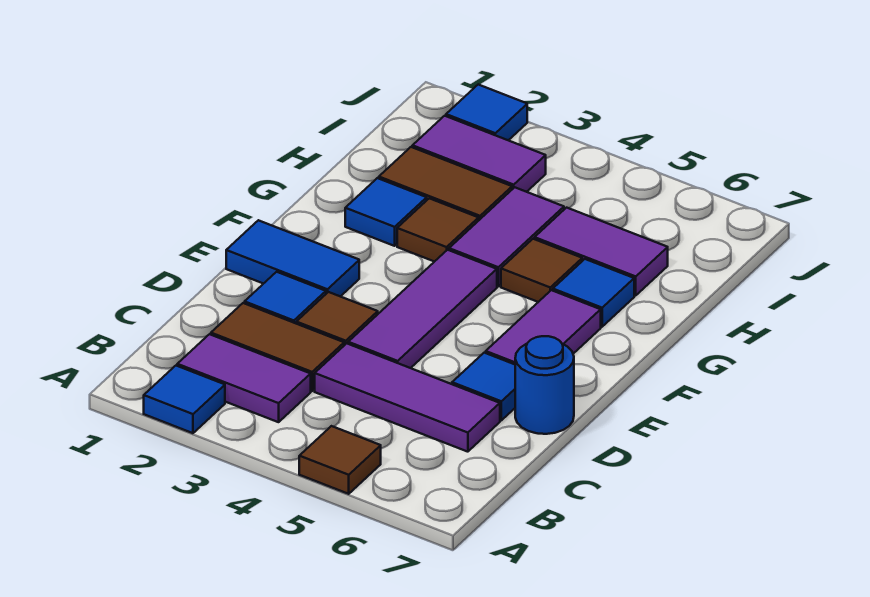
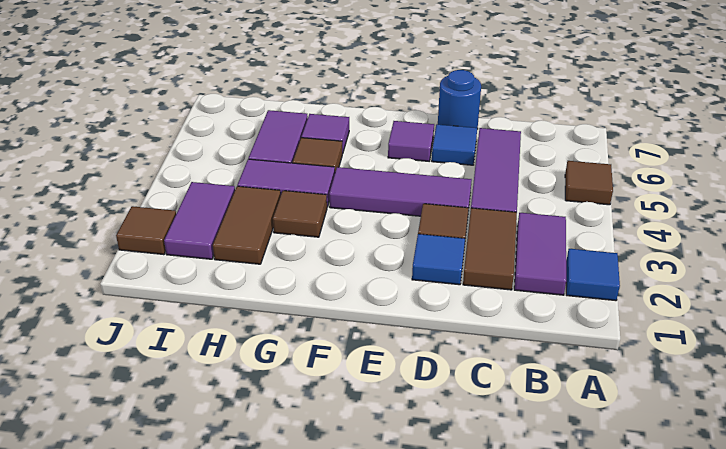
blue 1x2 tile [226,220,359,297] -> none
purple 1x2 tile [486,290,601,364] -> purple 1x1 tile [388,121,434,161]
blue 1x1 tile [345,178,427,246] -> none
blue 1x1 tile [553,259,634,327] -> purple 1x1 tile [301,114,349,154]
blue 1x1 tile [446,85,527,140] -> brown 1x1 tile [116,206,176,255]

